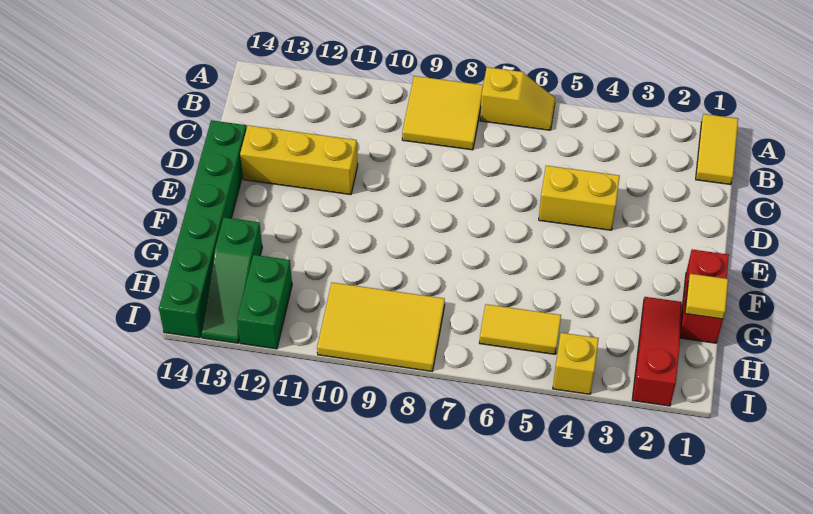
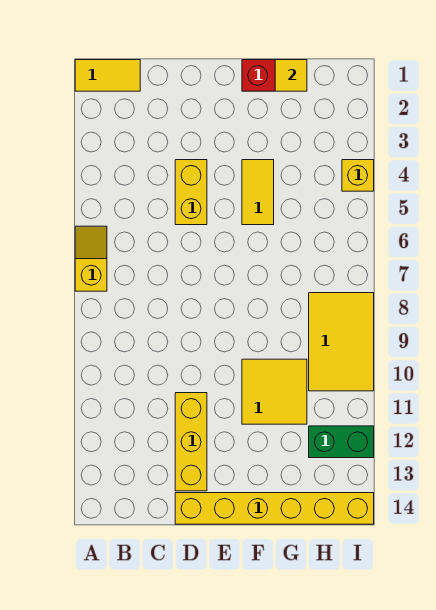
yellow 2x2 tile [402,76,483,150] -> yellow 2x2 tile moved to [242,359,307,424]
green 1x6 brick [159,120,246,338] -> yellow 1x6 brick [175,493,374,524]
red 1x3 slope [632,297,682,406] -> none
green 1x3 slope [201,217,262,343] -> none
yellow 1x2 tile [480,304,561,354] -> yellow 1x2 tile moved to [242,160,274,225]

